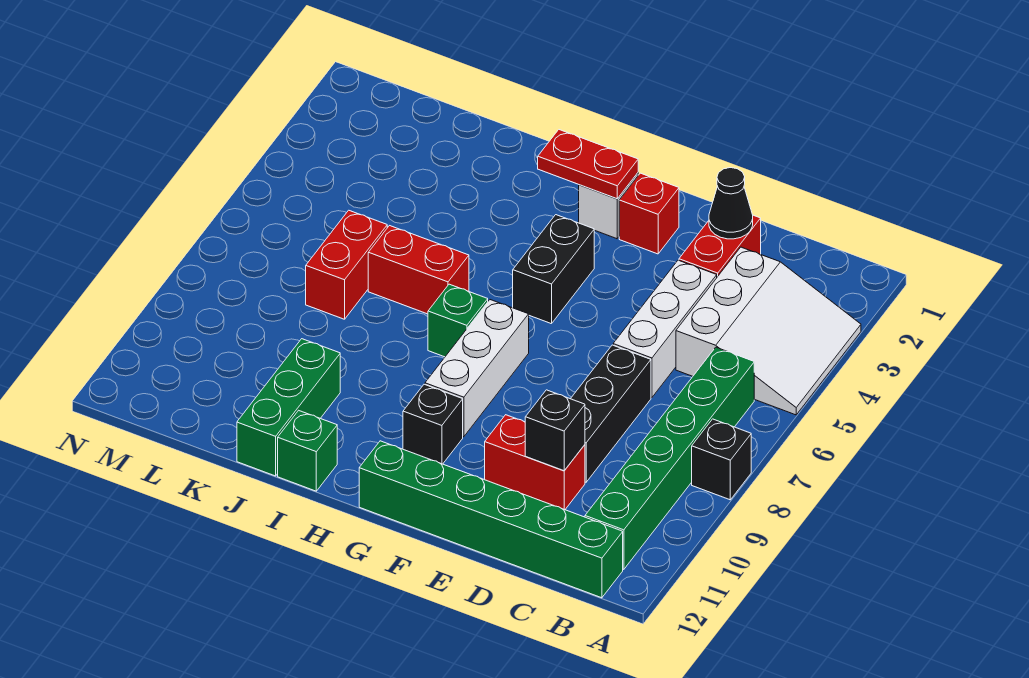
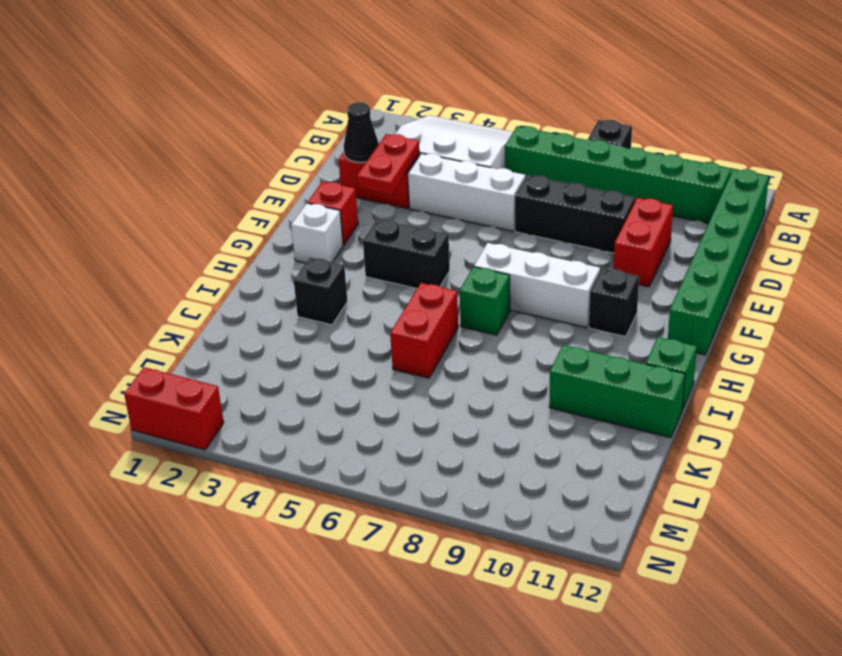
black 1x1 brick [525,390,585,471] -> black 1x1 brick moved to [294,257,348,325]
red 1x2 plate [538,130,638,199] -> red 1x2 plate moved to [357,134,419,194]
red 1x2 brick [306,210,387,319] -> red 1x2 brick moved to [124,367,224,450]

